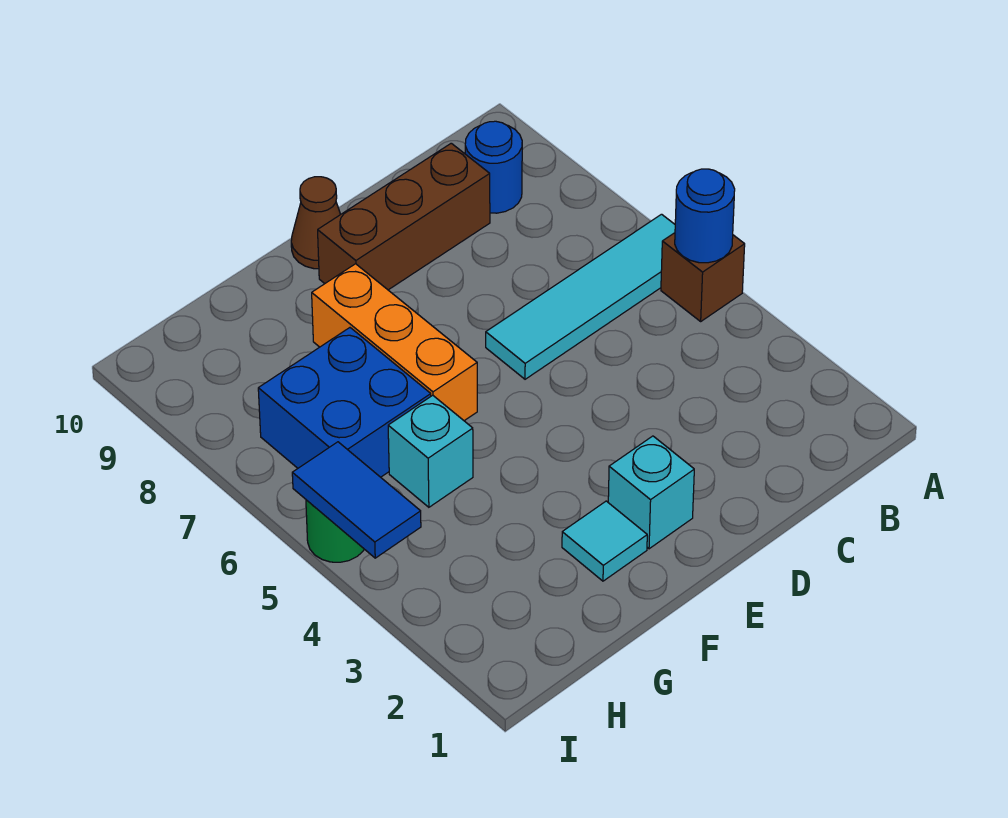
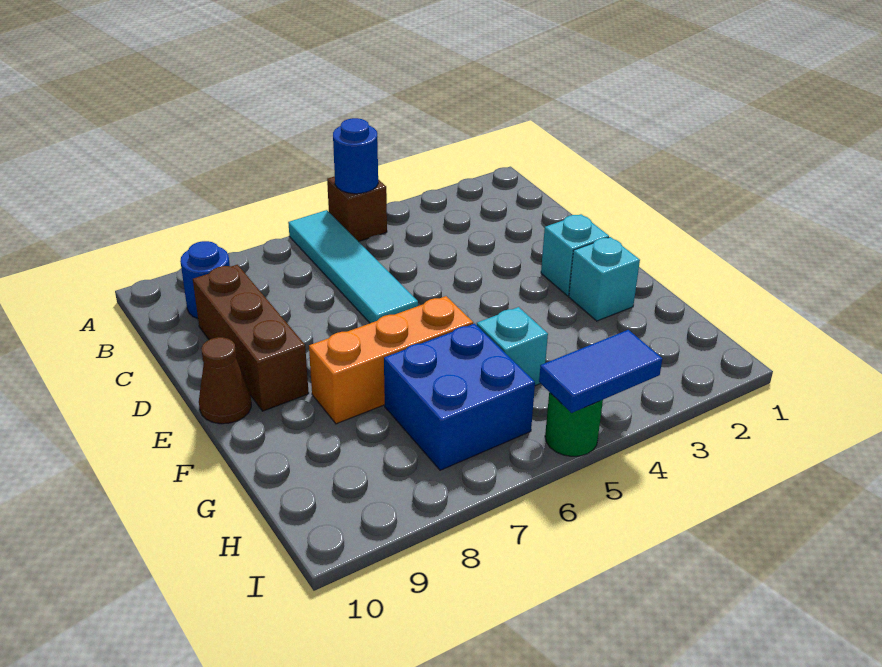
cyan 1x1 tile [562,501,647,581] -> cyan 1x1 brick [569,237,640,321]

